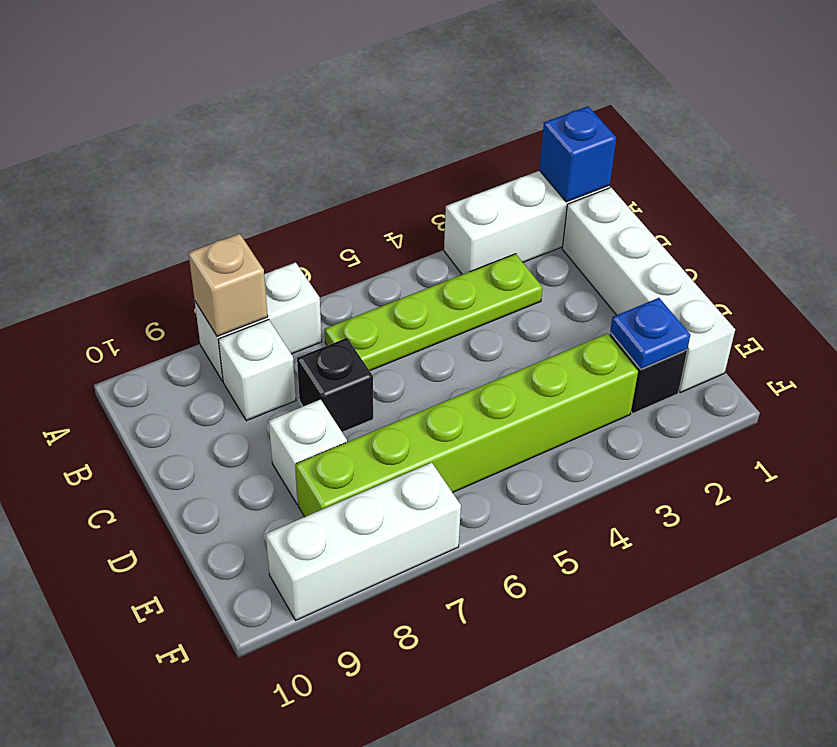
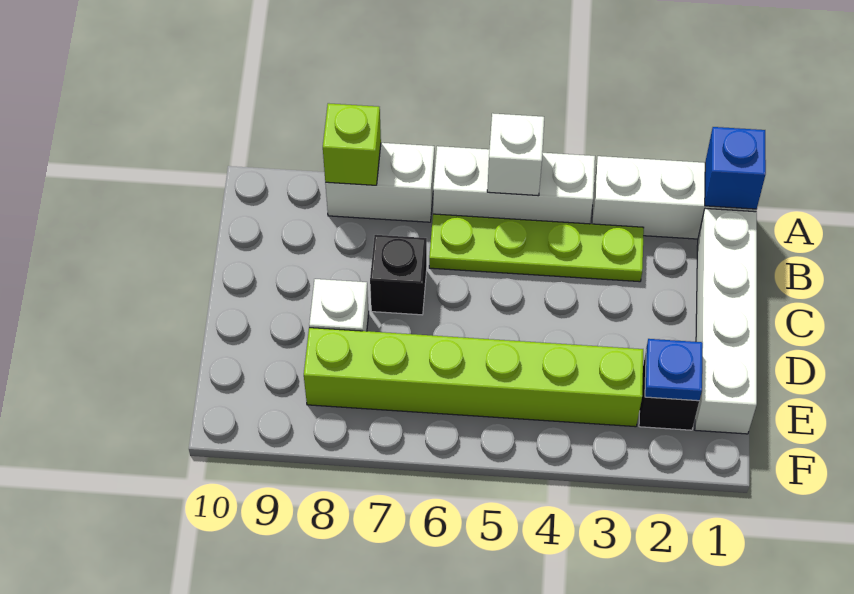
tan 1x1 brick [188,234,268,336] -> lime 1x1 brick [323,103,381,185]
white 1x1 brick [218,320,296,421] -> white 1x1 brick moved to [487,113,544,196]
white 1x3 brick [266,463,461,620] -> white 1x3 brick moved to [433,146,595,224]

